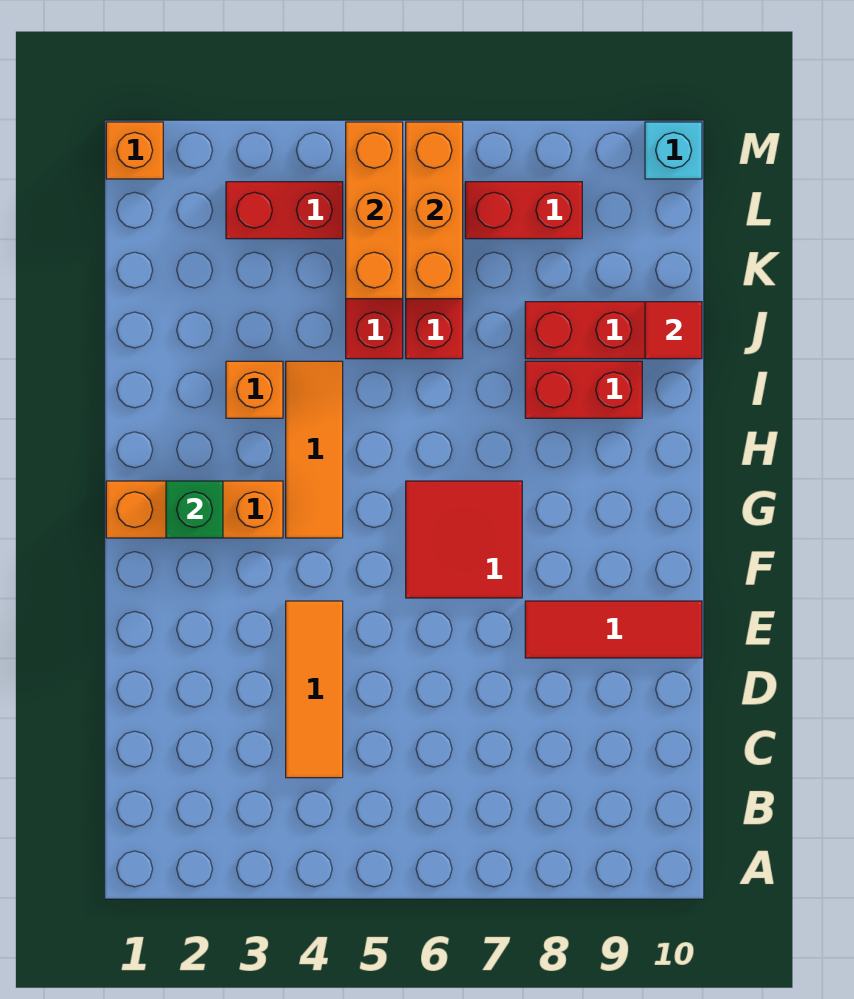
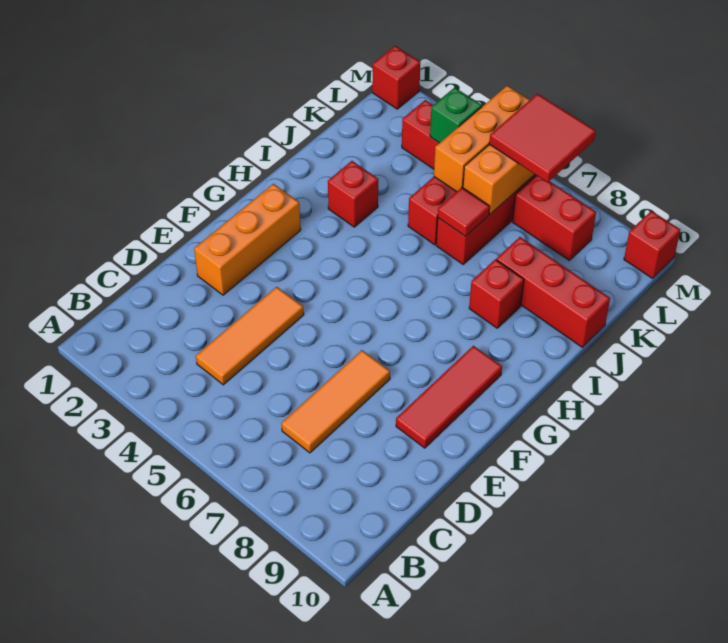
red 1x3 tile [525,601,702,658] -> red 1x3 tile turned to [396,346,502,448]
red 2x2 tile [406,481,522,598] -> red 2x2 tile moved to [489,94,596,182]
orange 1x3 brick [106,481,283,538] -> orange 1x3 brick turned to [194,184,301,295]
green 1x1 brick [166,481,223,538] -> green 1x1 brick moved to [430,87,482,143]
orange 1x3 tile [286,361,343,538] -> orange 1x3 tile moved to [281,350,390,453]
orange 1x1 brick [226,361,283,418] -> red 1x1 brick [328,161,378,227]
red 1x2 brick [525,361,642,418] -> red 1x1 brick [469,259,524,328]
red 1x1 tile [645,302,702,359] -> red 1x1 tile moved to [438,188,490,236]
orange 1x1 brick [106,122,163,179] -> red 1x1 brick [372,46,420,109]
cyan 1x1 brick [645,122,702,179] -> red 1x1 brick [624,211,680,278]

